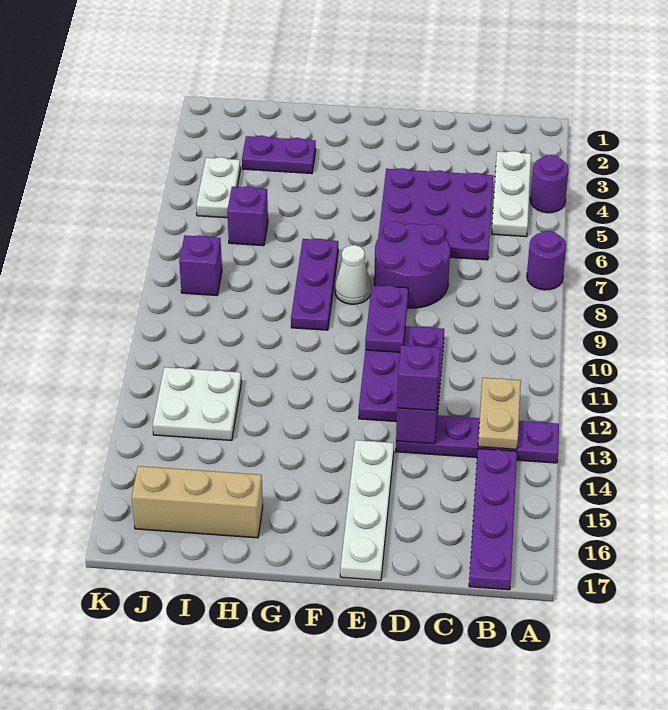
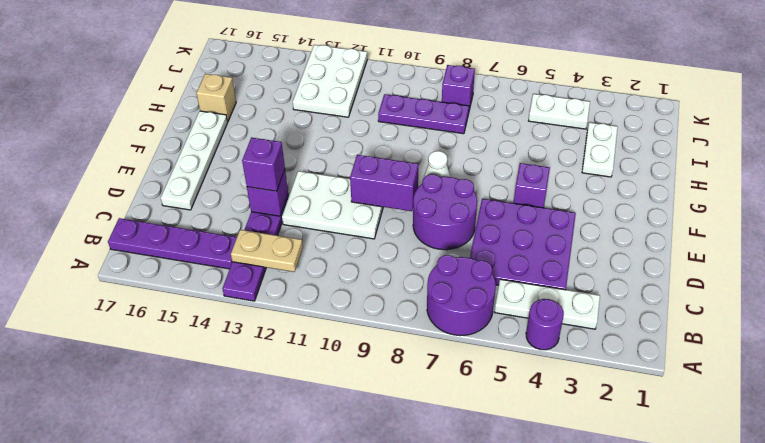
purple 1x1 round brick [527,231,566,290] -> purple 2x2 round brick [427,255,496,336]
purple 2x3 plate [359,326,444,422] -> white 2x3 plate [282,171,383,239]
purple 1x2 plate [365,285,408,352] -> purple 1x2 brick [350,155,418,211]
white 1x4 plate [340,440,394,580] -> white 1x4 plate turned to [161,111,228,210]
purple 1x3 plate [291,239,338,330] -> purple 1x3 plate moved to [378,94,469,134]
purple 1x2 plate [242,136,316,174] -> white 1x2 plate [582,122,618,177]
tan 1x3 brick [132,466,263,538] -> tan 1x1 brick [196,74,236,122]
purple 1x1 brick [227,186,268,246] -> purple 1x1 brick moved to [514,163,550,208]
white 2x2 plate [153,367,241,440] -> white 2x3 plate [293,45,367,117]

